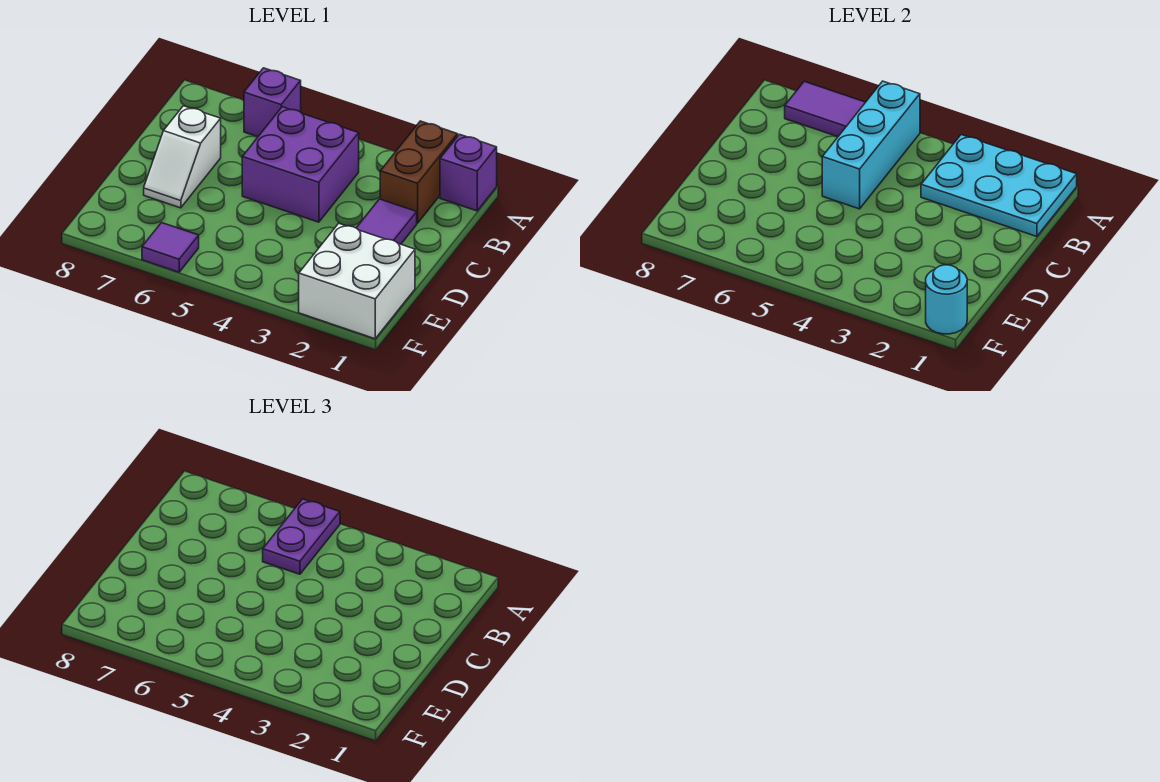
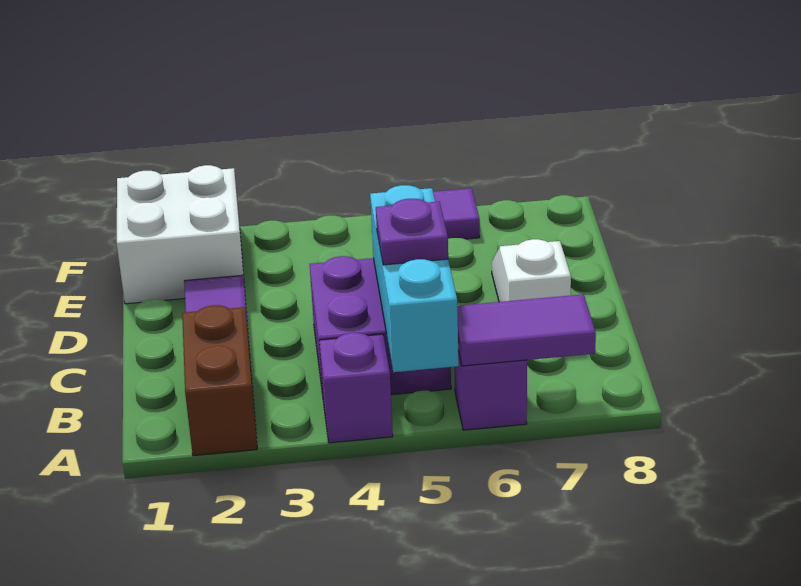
purple 1x1 brick [440,134,497,211] -> purple 1x1 brick moved to [319,333,393,443]
cyan 2x3 plate [921,135,1077,237] -> none
purple 1x2 plate [263,499,340,574] -> purple 1x1 plate [376,199,448,265]
cyan 1x1 round brick [926,265,967,334] -> none

